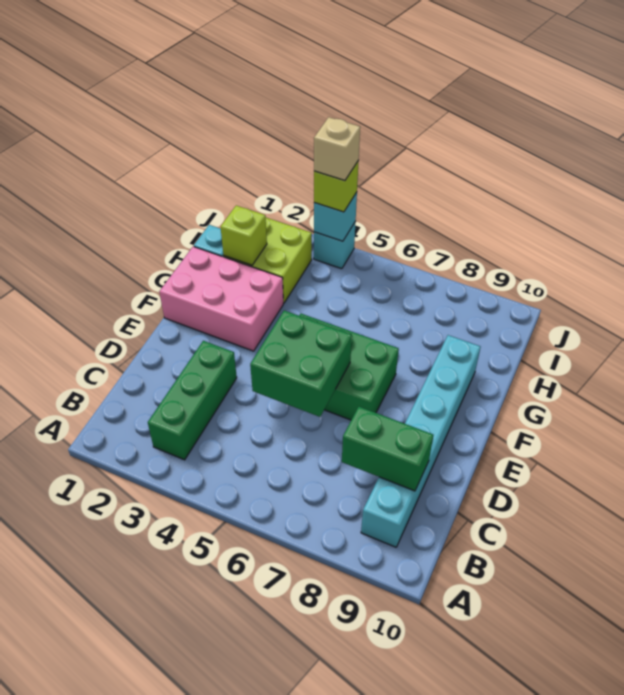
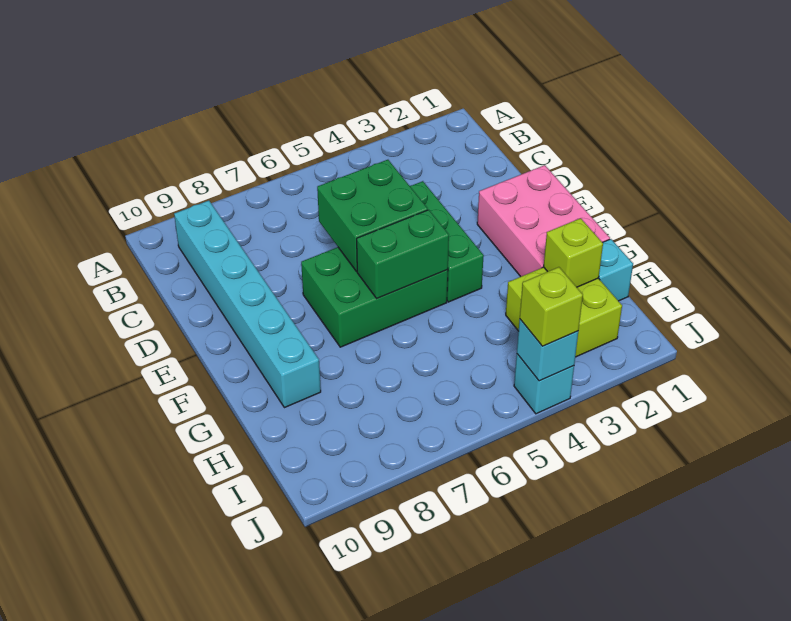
green 1x3 brick [148,341,237,460] -> green 1x3 brick moved to [410,181,484,302]
green 1x2 brick [342,407,433,491] -> green 1x2 brick moved to [357,210,449,298]
pink 2x3 brick [159,247,283,351] -> pink 2x3 brick turned to [477,165,610,277]
tan 1x1 brick [314,117,360,181] -> none

